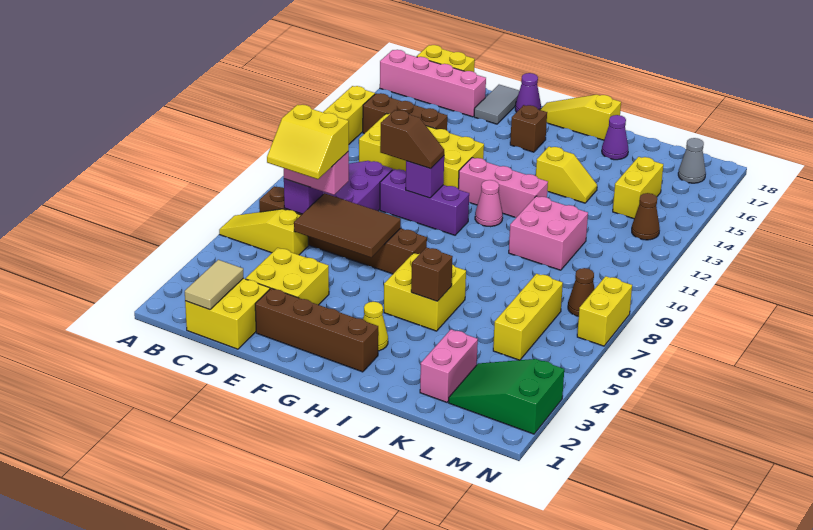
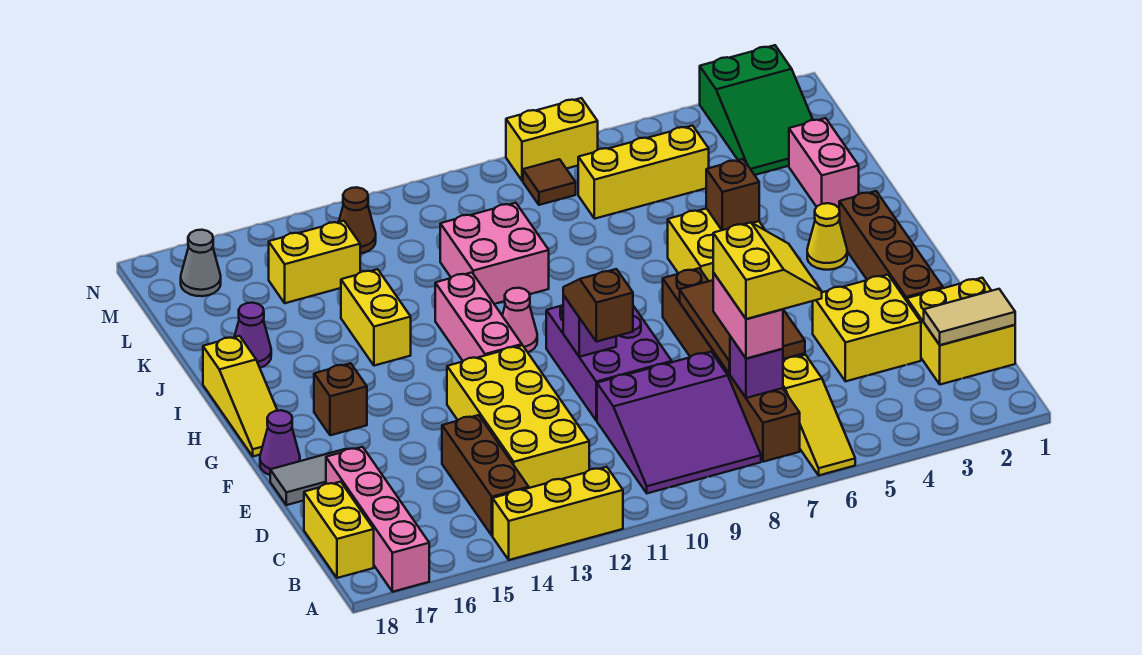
purple 1x3 brick [380,169,469,235] -> purple 2x3 brick [546,305,672,421]
yellow 1x2 slope [536,147,597,203] -> yellow 1x2 brick [341,269,411,366]
pink 1x2 brick [420,329,478,402] -> pink 1x2 brick turned to [789,118,859,208]
brown 1x1 cone [568,268,595,316] -> brown 1x1 tile [523,159,576,205]

